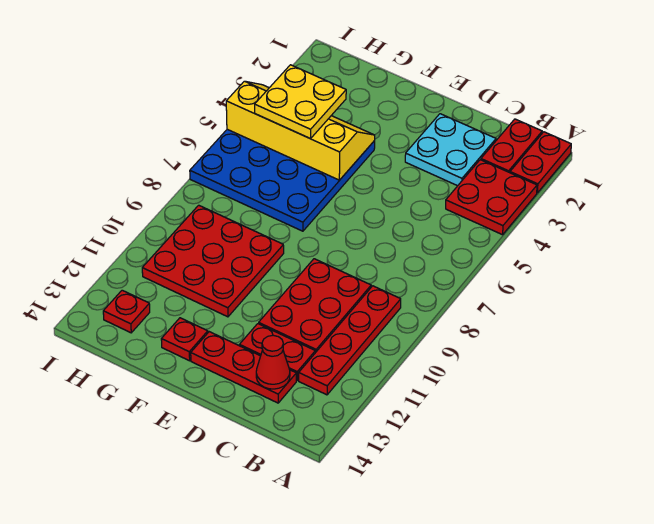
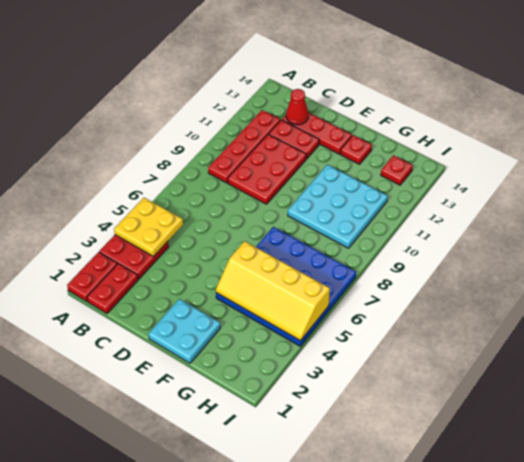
cyan 2x2 plate [405,114,496,186] -> cyan 2x2 plate moved to [149,299,220,363]
red 3x3 plate [142,205,284,317] -> cyan 3x3 plate [288,165,388,248]
yellow 2x2 plate [255,65,346,139] -> yellow 2x2 plate moved to [114,198,183,256]

